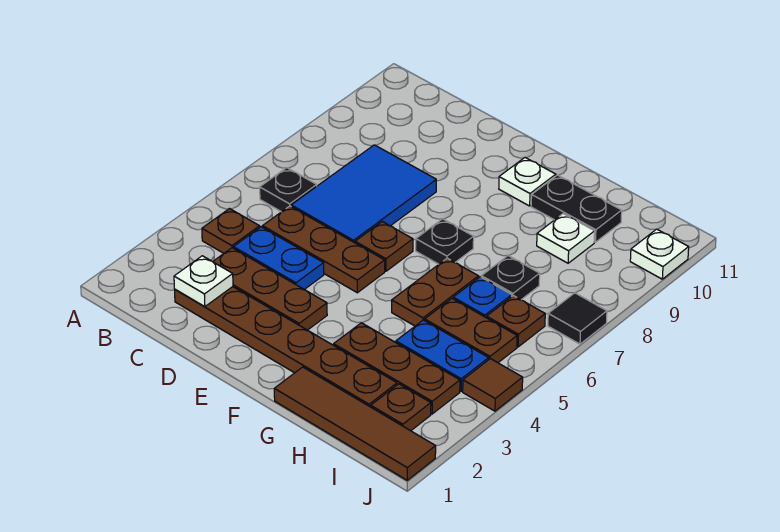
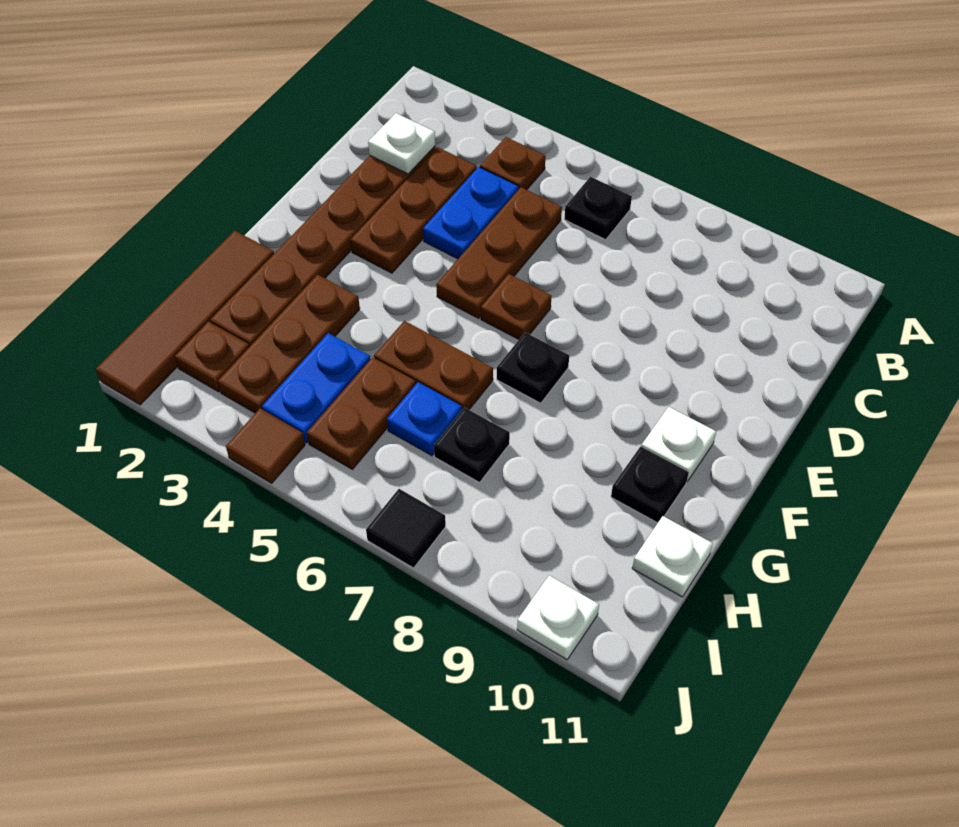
blue 2x3 tile [291,145,436,243] -> none
black 1x2 plate [531,175,622,242] -> black 1x1 plate [611,447,689,523]
white 1x1 plate [537,214,595,263] -> white 1x1 plate moved to [632,516,713,597]
brown 1x1 plate [486,296,545,347] -> none

